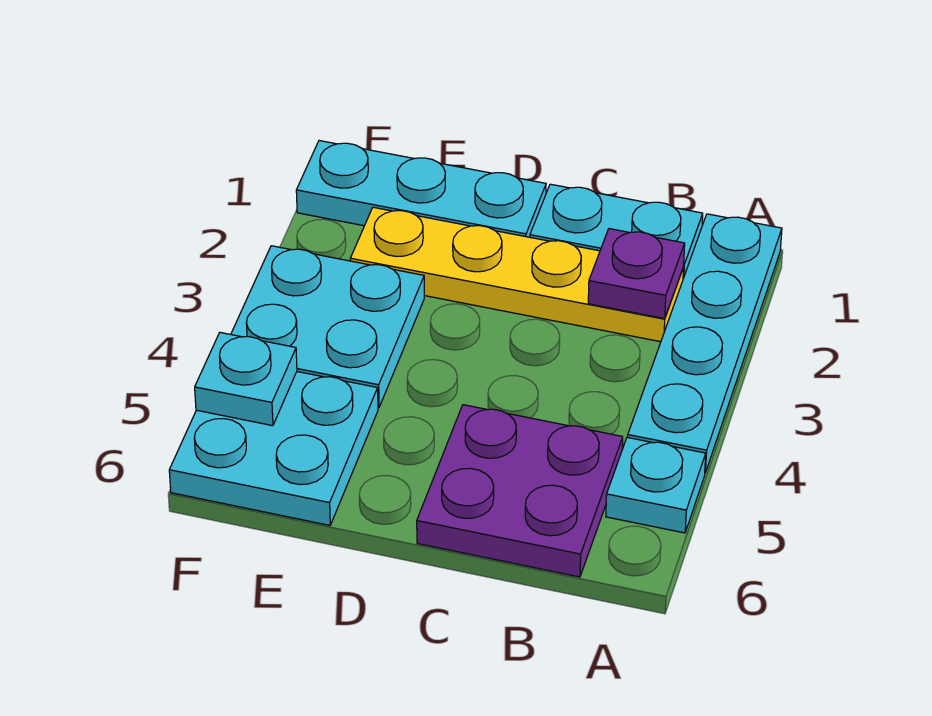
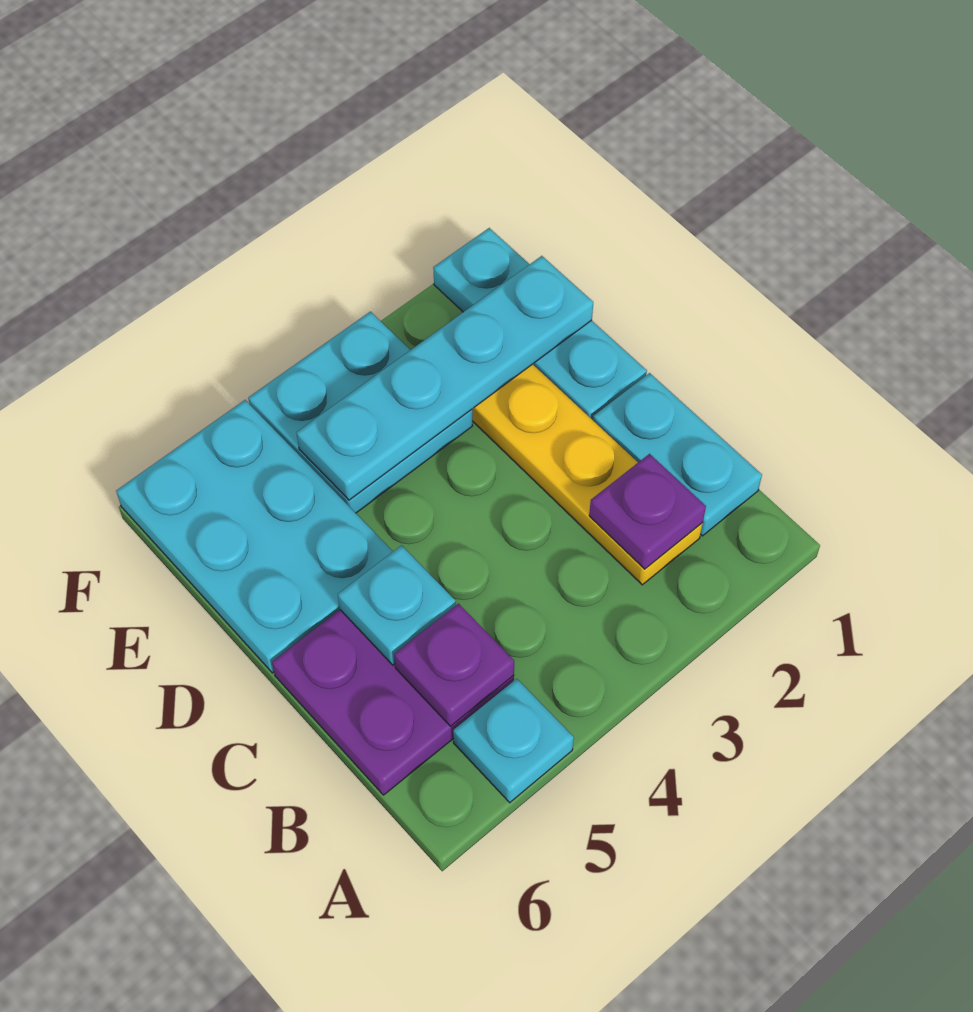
cyan 1x4 plate [628,214,782,473] -> cyan 1x4 plate moved to [296,256,593,500]
none -> purple 1x1 plate [394,604,514,726]
cyan 2x2 plate [169,372,378,525] -> cyan 2x3 plate [116,400,393,673]
cyan 1x1 plate [195,333,297,426] -> cyan 1x1 plate moved to [338,546,456,665]

